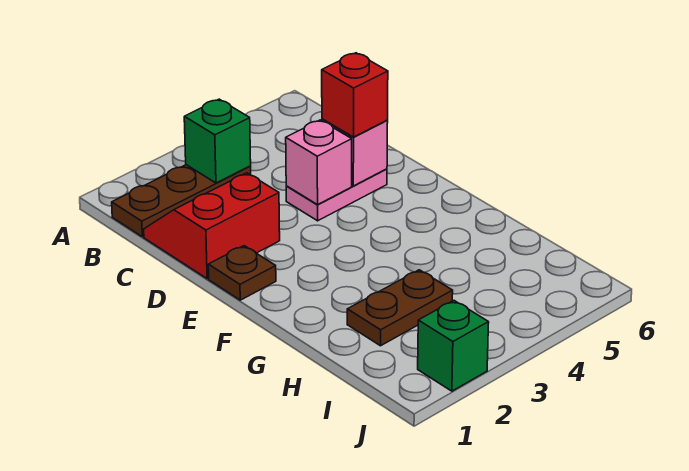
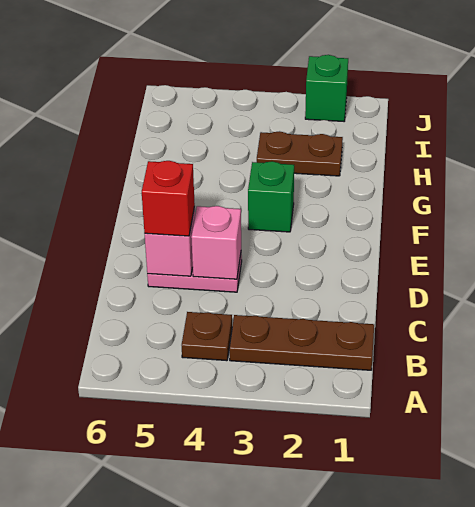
green 1x1 brick [184,99,251,183] -> green 1x1 brick moved to [248,161,294,232]
red 2x2 slope [144,173,280,279] -> none
brown 1x1 plate [208,246,276,300] -> brown 1x1 plate moved to [182,312,232,361]

